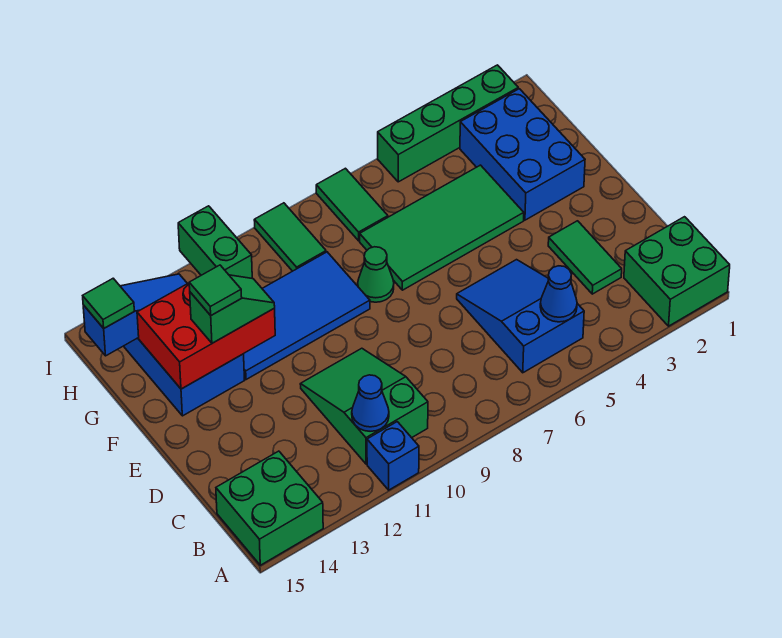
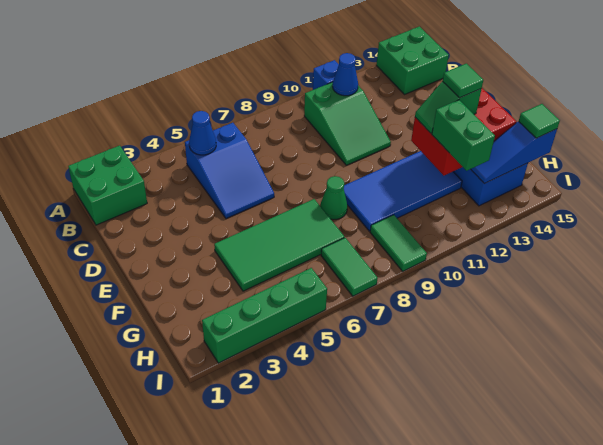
green 1x2 tile [548,221,622,294] -> none
blue 2x3 brick [460,89,585,220] -> none

